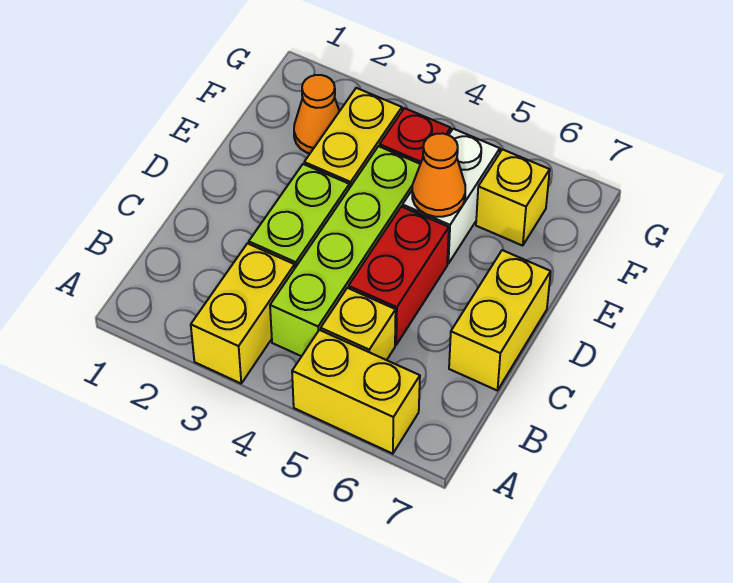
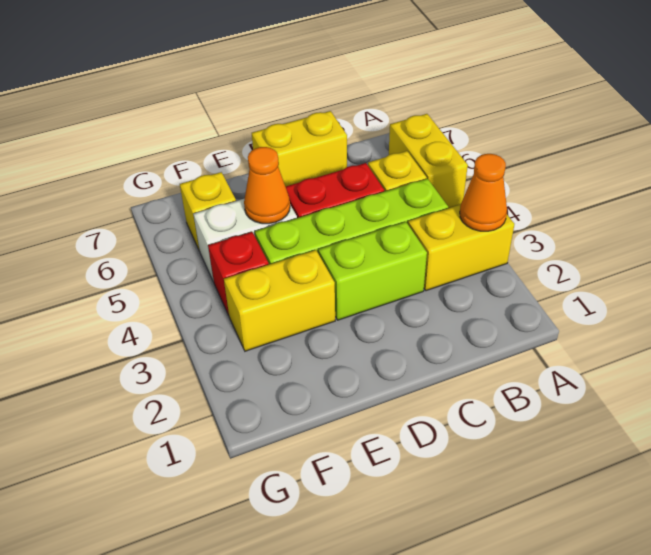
orange 1x1 cone [294,75,339,154] -> orange 1x1 cone moved to [460,154,507,231]

